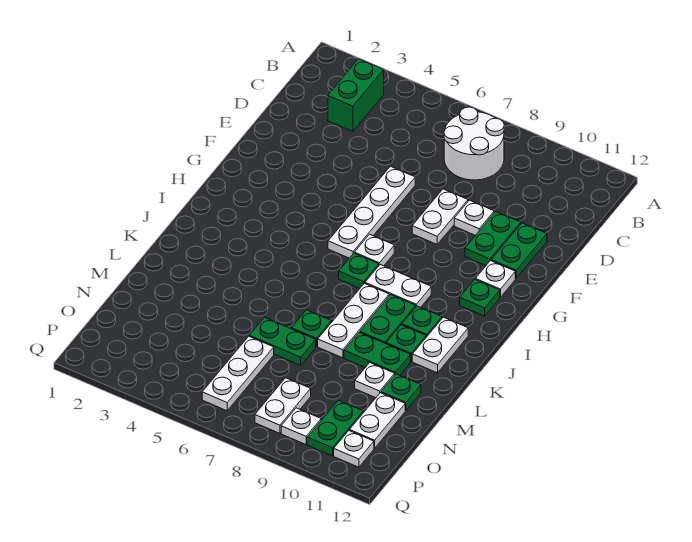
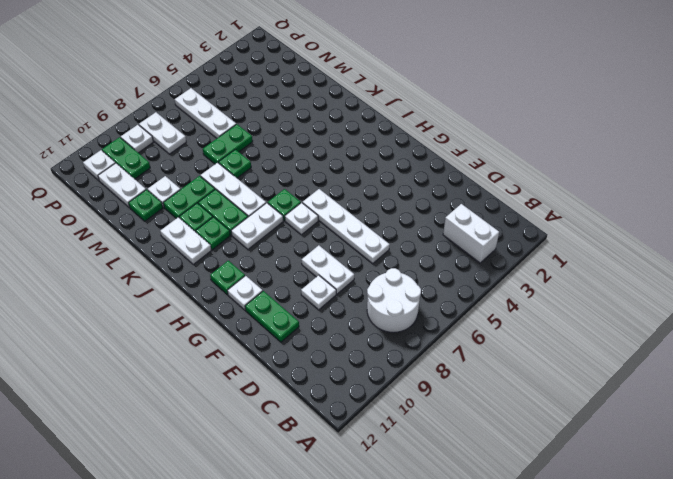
green 1x2 brick [328,59,384,131] -> white 1x2 brick [443,204,499,263]
green 1x2 plate [465,212,521,265] -> none

